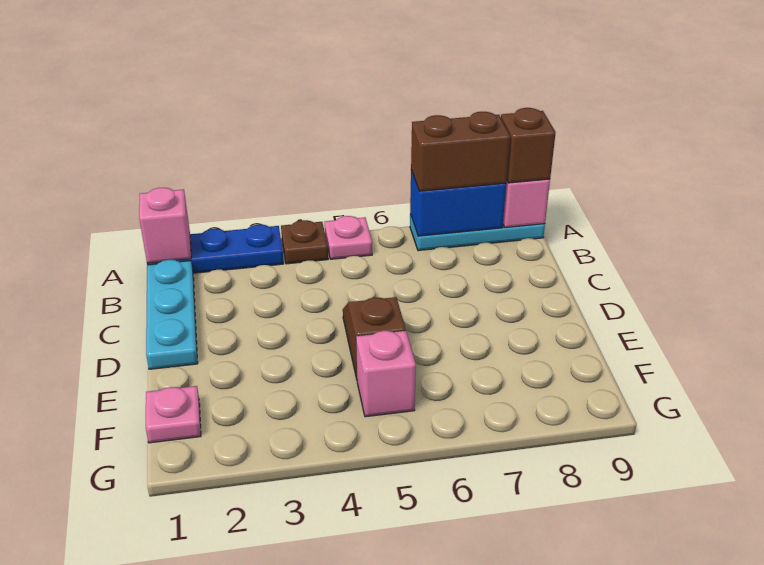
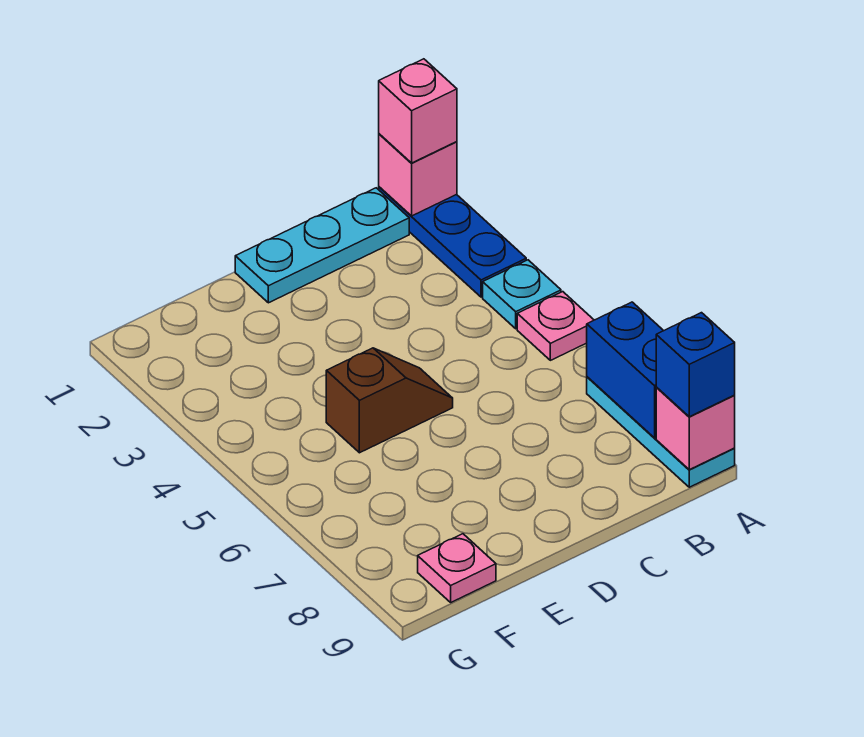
brown 1x1 plate [281,220,328,264] -> cyan 1x1 plate [483,260,561,329]
brown 1x2 brick [411,112,510,191] -> none
brown 1x1 brick [501,108,556,183] -> blue 1x1 brick [656,313,735,417]
pink 1x1 plate [146,386,201,443] -> pink 1x1 plate moved to [418,534,496,602]
pink 1x1 brick [356,331,416,417] -> pink 1x1 brick moved to [379,59,457,163]

